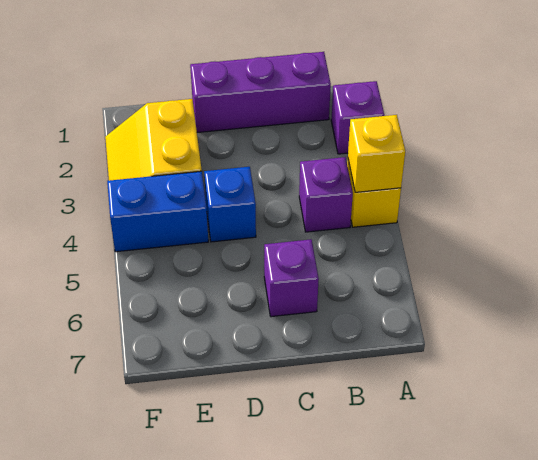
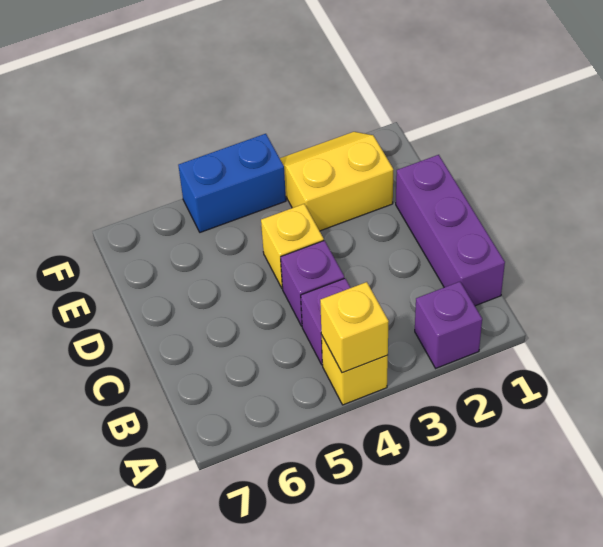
purple 1x1 brick [264,239,319,317] -> purple 1x1 brick moved to [281,241,344,326]
blue 1x1 brick [204,167,256,242] -> yellow 1x1 brick [261,204,324,288]
blue 1x2 brick [107,171,208,252] -> blue 1x2 brick turned to [178,134,286,232]

